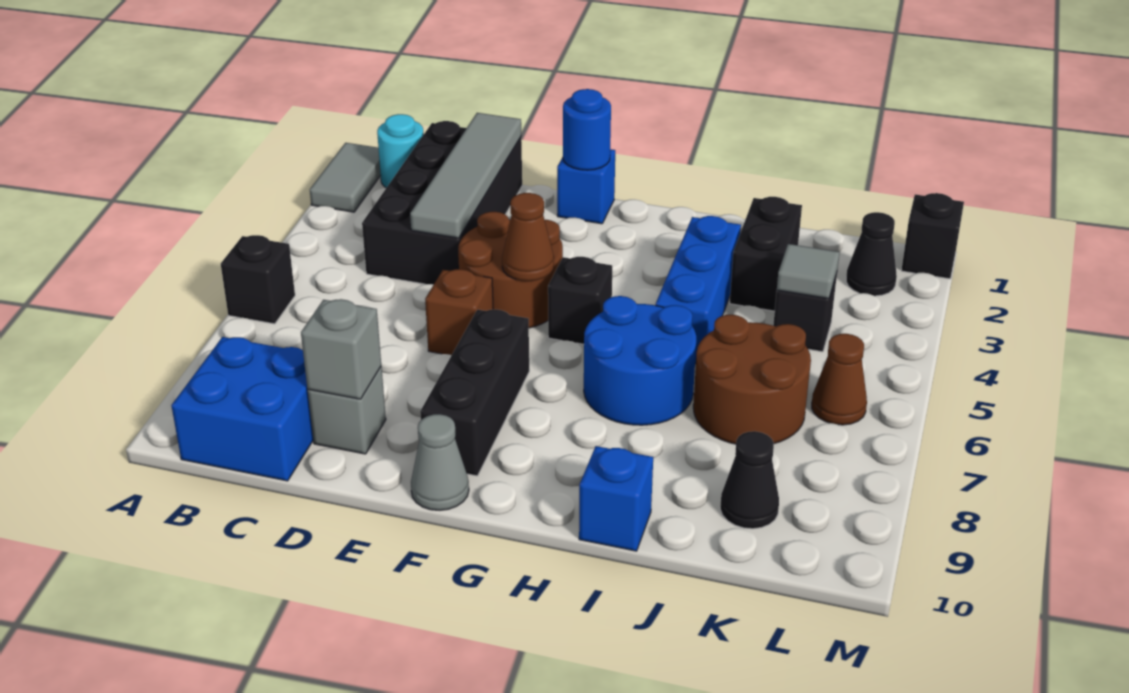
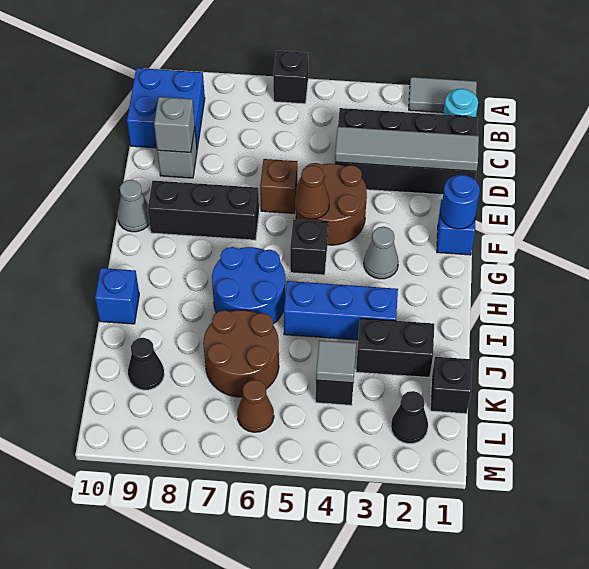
none -> grey 1x1 cone [364,227,399,279]
black 1x1 brick [901,193,964,279] -> black 1x1 brick moved to [430,357,472,414]

